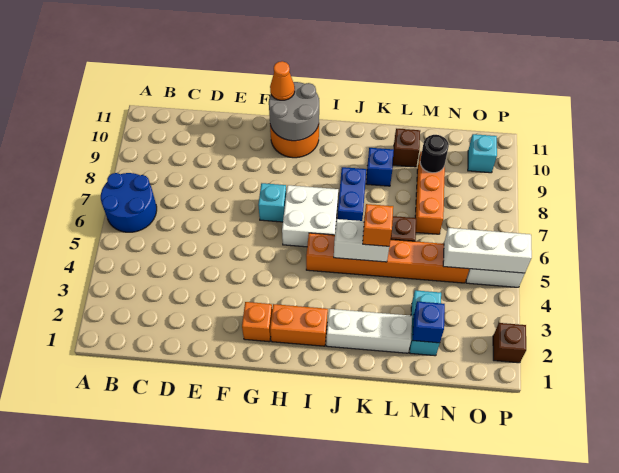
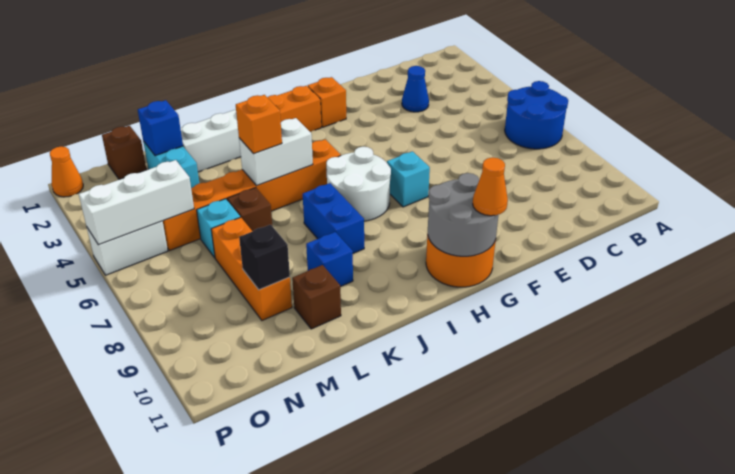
none -> blue 1x1 cone [402,66,429,112]
white 2x2 brick [282,185,338,247] -> white 2x2 round brick [326,147,391,221]
black 1x1 round brick [420,135,449,173] -> black 1x1 brick [239,225,290,290]
cyan 1x1 brick [468,134,497,173] -> cyan 1x1 brick moved to [197,199,240,258]
none -> orange 1x1 cone [50,146,83,197]
brown 1x1 brick [493,323,526,363] -> brown 1x1 brick moved to [102,126,146,179]

